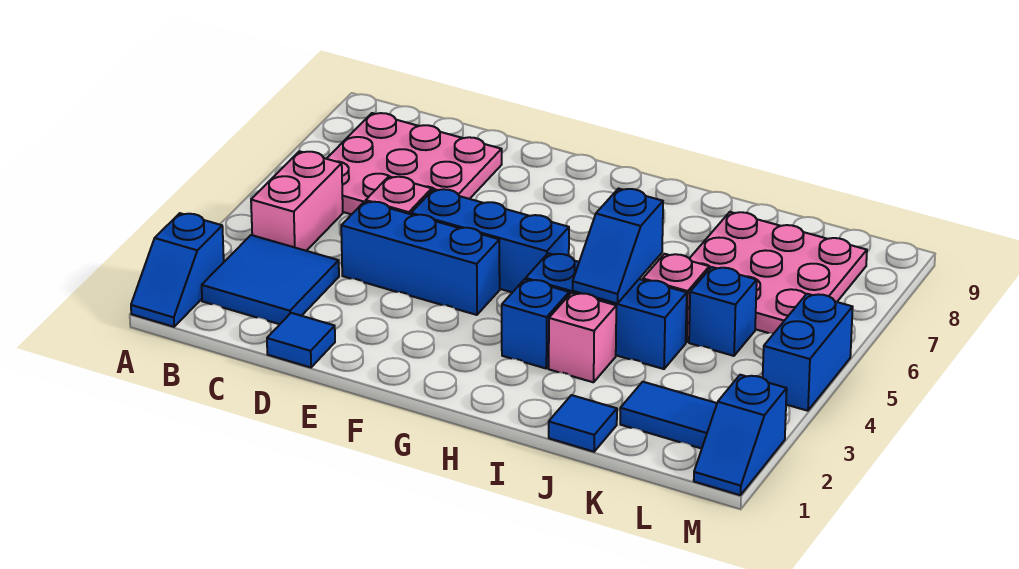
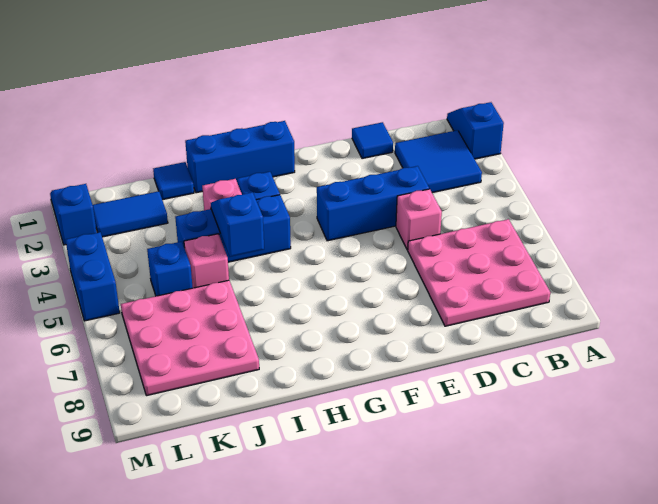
pink 1x2 brick [251,151,343,251] -> none
blue 1x3 brick [411,189,569,292] -> blue 1x3 brick moved to [185,121,295,193]

